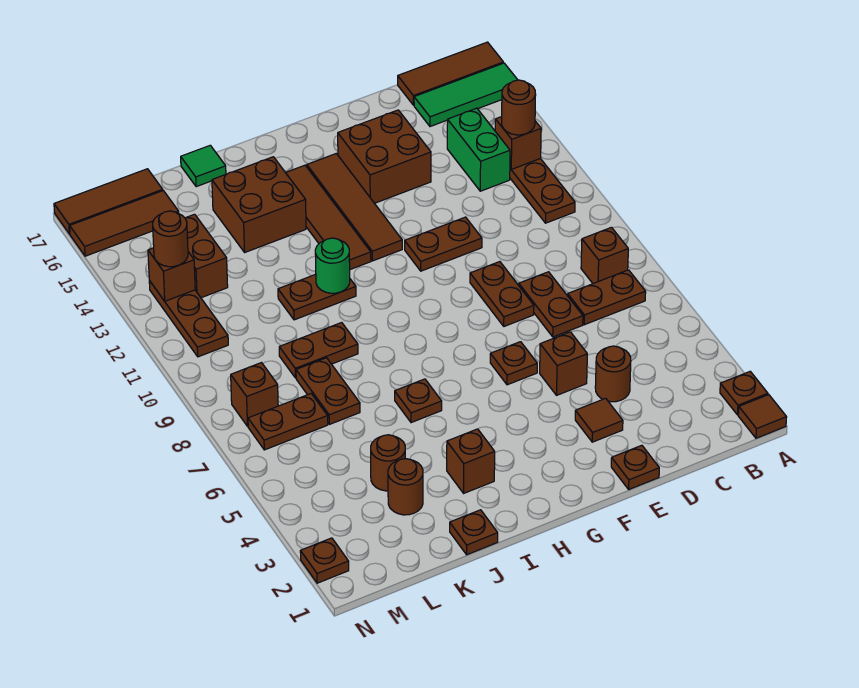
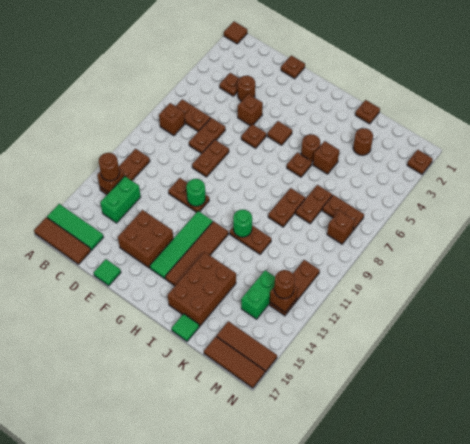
brown 1x1 plate [720,372,768,415] -> brown 1x1 plate moved to [220,73,239,96]
brown 1x1 tile [575,398,623,442] -> brown 1x1 tile moved to [267,121,292,145]
none -> green 1x1 tile [94,259,121,286]
none -> green 1x1 round brick [186,179,206,206]
brown 1x4 tile [307,154,402,261] -> green 1x4 tile [150,211,213,279]
brown 1x1 brick [447,429,495,493] -> brown 1x1 brick moved to [313,141,339,174]
brown 2x2 brick [212,157,306,252] -> brown 2x3 brick [168,252,236,326]
brown 1x2 plate [279,323,358,378] -> brown 1x2 plate turned to [268,188,305,227]
brown 1x1 round brick [371,435,405,491] -> brown 1x1 round brick moved to [301,134,320,161]
brown 1x2 brick [185,214,228,298] -> green 1x2 brick [241,270,275,319]

